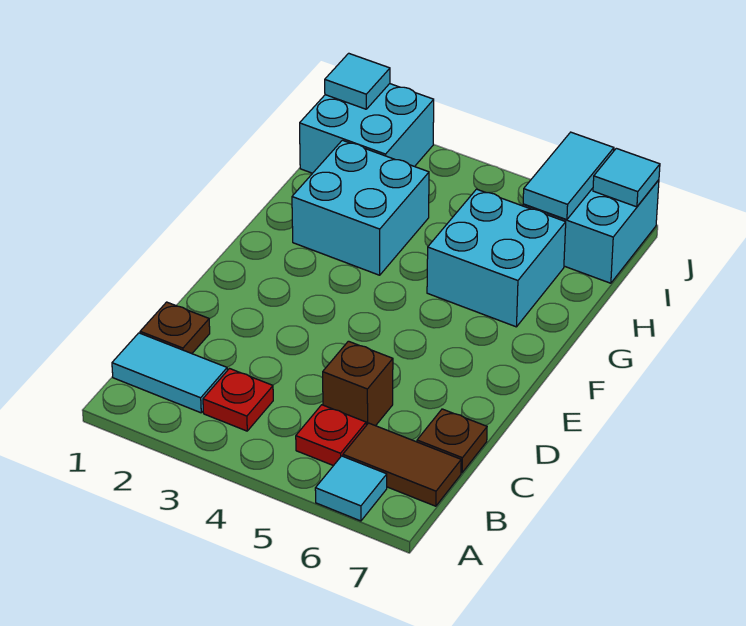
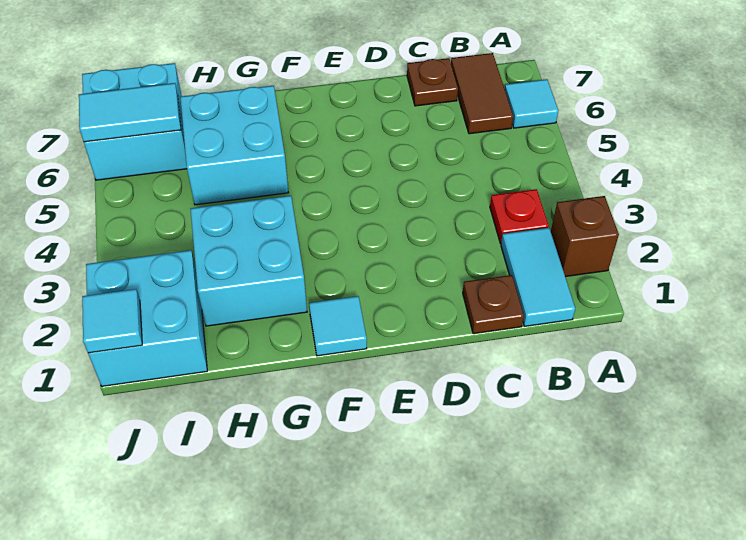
red 1x1 plate [296,405,366,466] -> none
brown 1x1 brick [323,341,393,426] -> brown 1x1 brick moved to [551,196,619,277]
cyan 1x1 tile [593,148,660,207] -> cyan 1x1 tile moved to [309,296,367,356]

